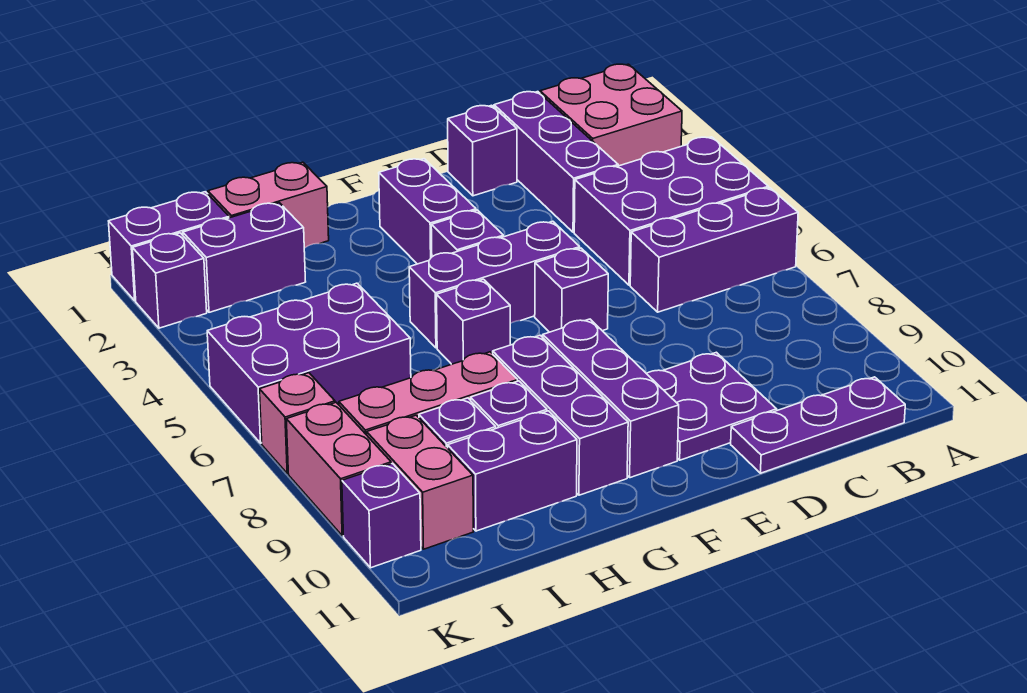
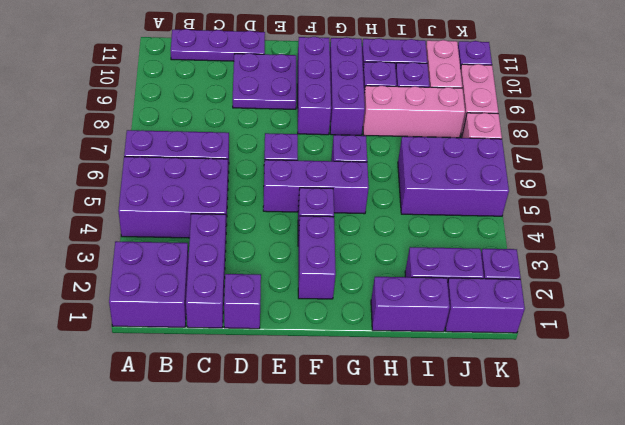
pink 2x2 brick [540,64,682,166] -> purple 2x2 brick [109,241,188,327]
pink 1x2 brick [208,162,329,248] -> purple 1x2 brick [371,277,450,332]

